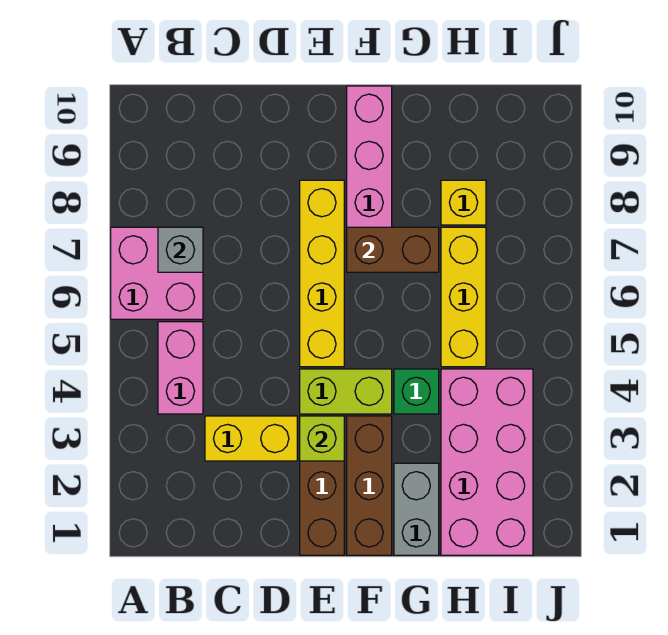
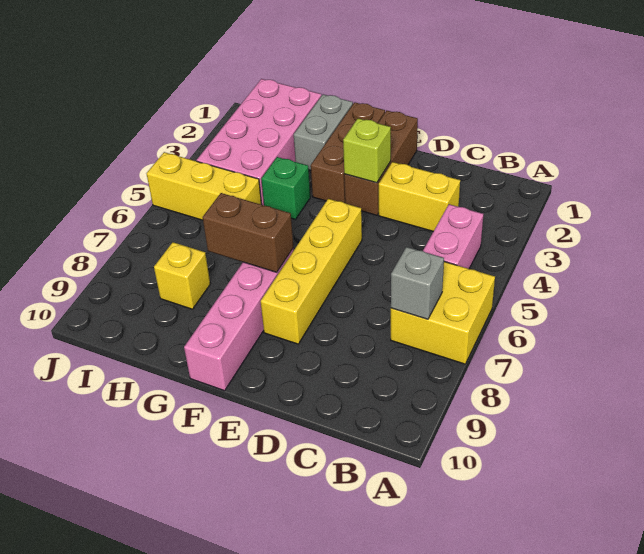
pink 2x2 brick [111,227,203,319] -> yellow 2x2 brick [391,262,495,364]
lime 1x2 brick [300,369,392,414] -> none
yellow 1x3 brick [441,227,486,367] -> yellow 1x3 brick turned to [147,152,262,220]

